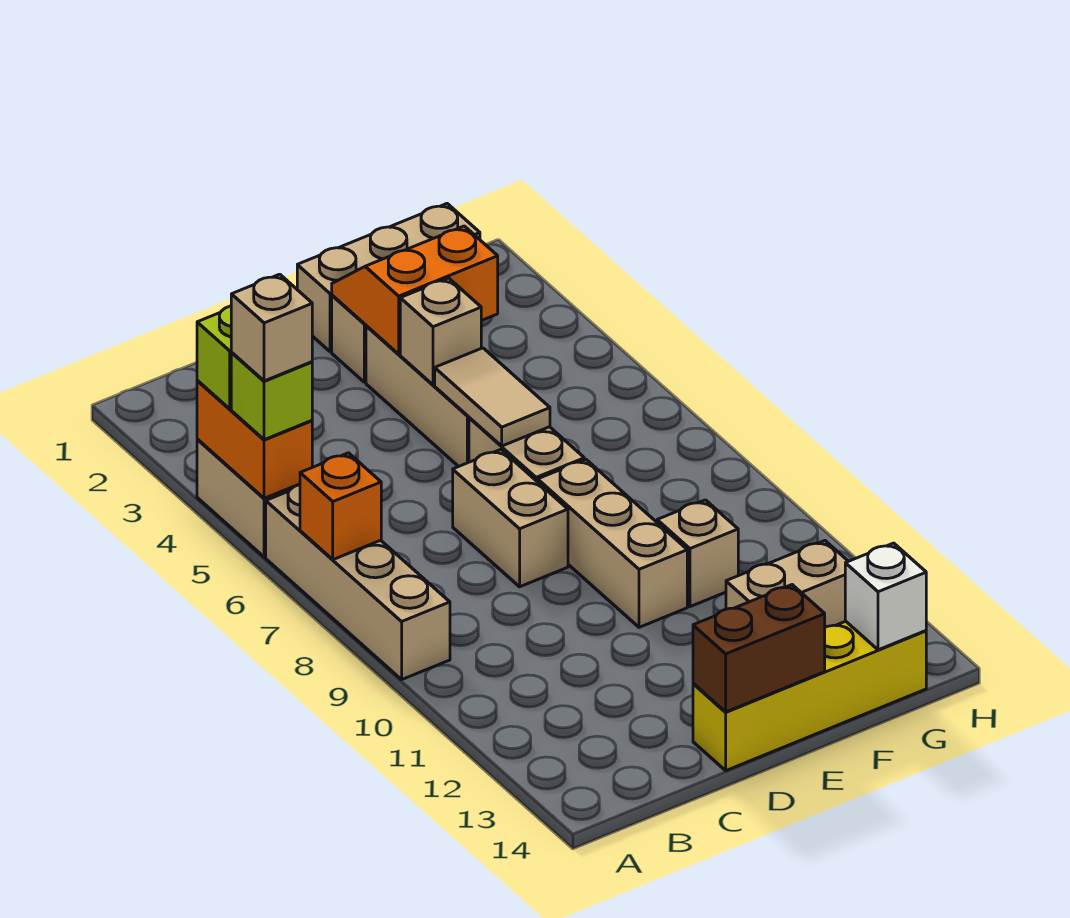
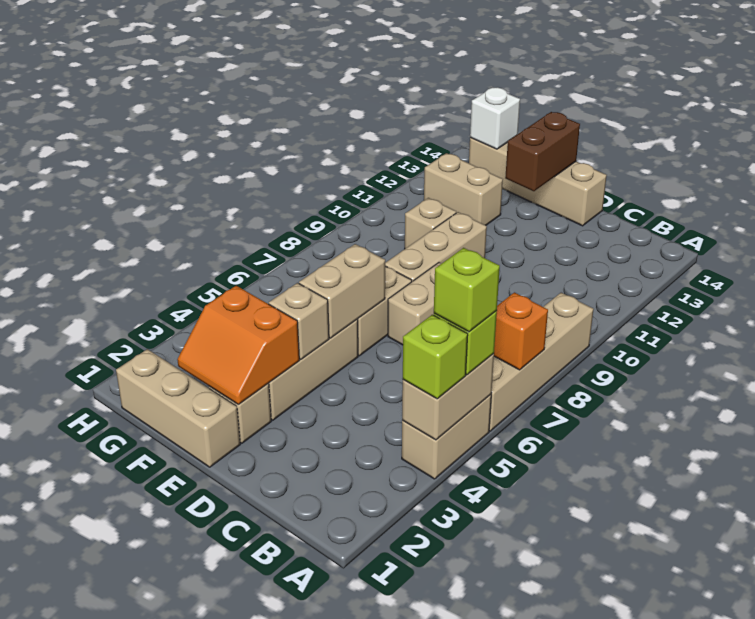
orange 1x2 brick [197,380,312,498] -> tan 1x2 brick [402,353,494,440]
tan 1x1 brick [231,274,312,381] -> lime 1x1 brick [434,248,500,332]
yellow 1x4 brick [693,621,926,771] -> tan 1x4 brick [469,138,607,226]
brown 1x2 brick [693,585,825,712] -> brown 1x2 brick turned to [505,112,580,191]
tan 1x2 tile [435,348,550,446] -> tan 1x2 brick [299,244,385,338]

